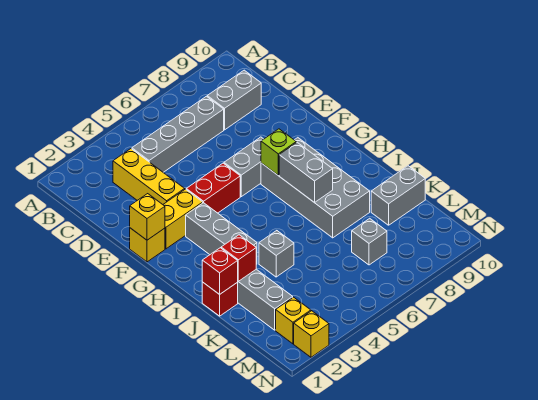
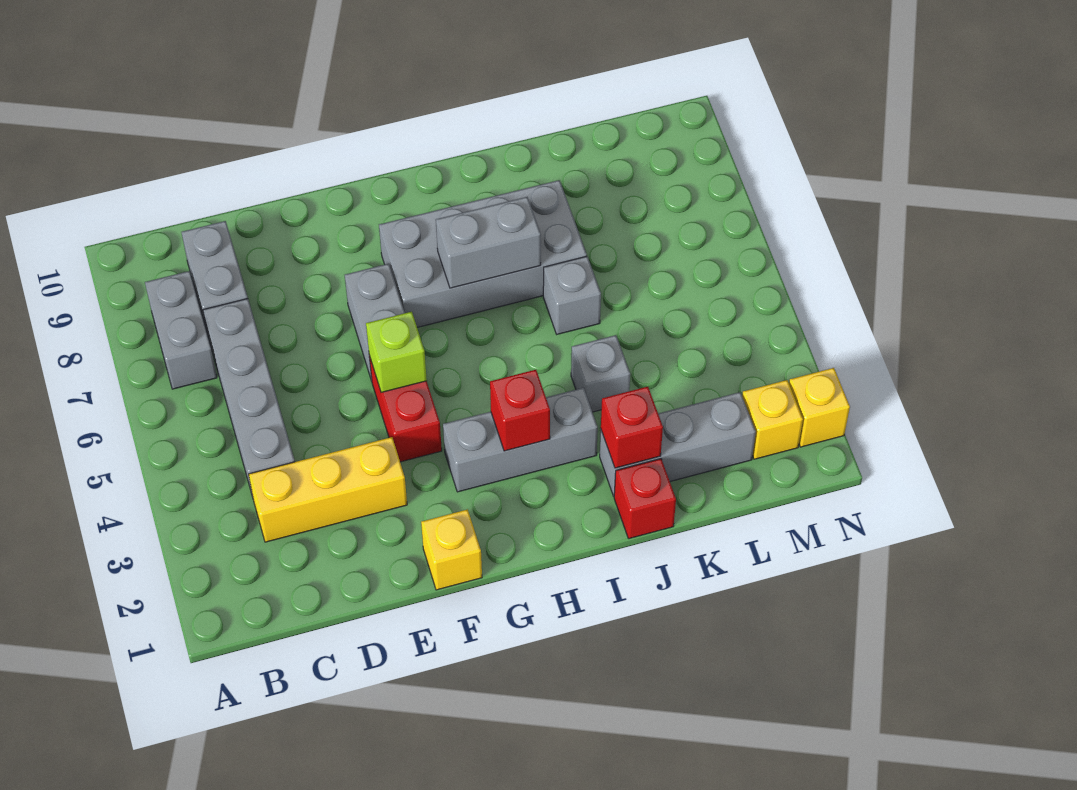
yellow 1x1 brick [130,194,165,240] -> none
yellow 1x2 brick [163,189,203,249] -> none
lime 1x1 brick [261,129,296,175] -> lime 1x1 brick moved to [366,312,427,392]
red 1x1 brick [202,248,238,294] -> red 1x1 brick moved to [490,370,550,451]
grey 1x2 brick [371,166,425,225] -> grey 1x2 brick moved to [145,271,217,389]
grey 1x1 brick [352,218,387,265] -> grey 1x1 brick moved to [543,256,601,334]

